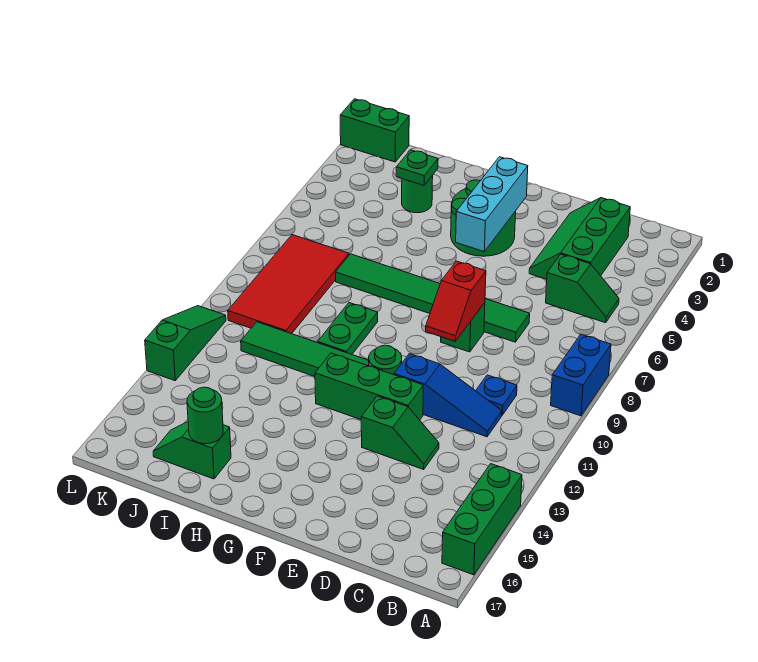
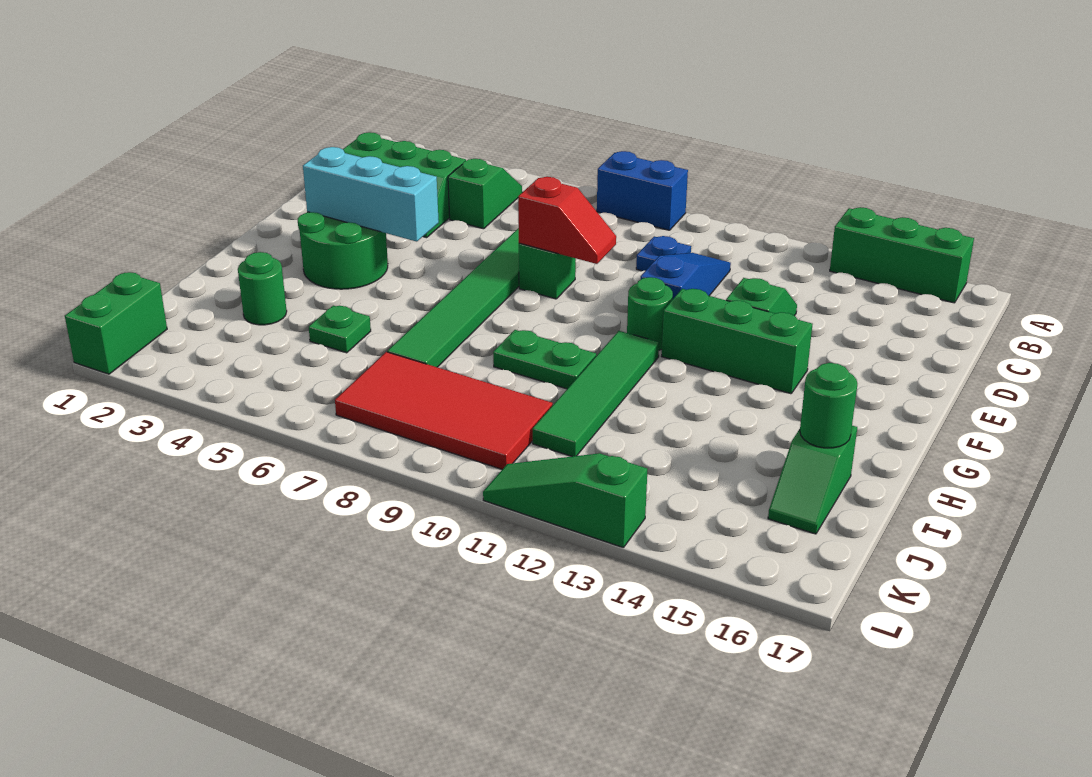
green 1x3 brick [315,353,423,420] -> green 1x3 brick turned to [662,289,813,394]
green 1x1 plate [396,150,438,185] -> green 1x1 plate moved to [309,306,371,353]

